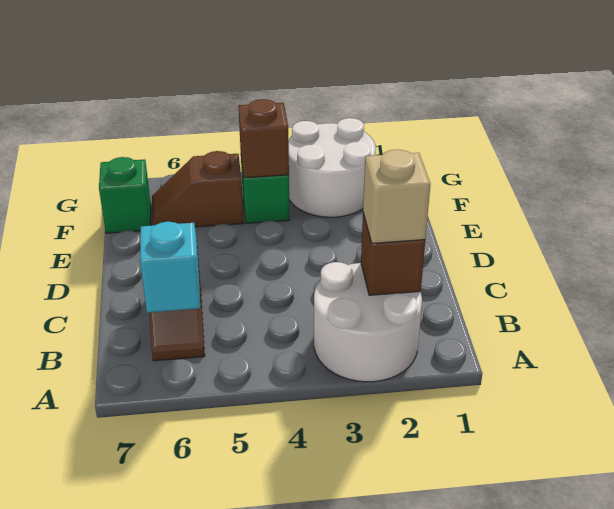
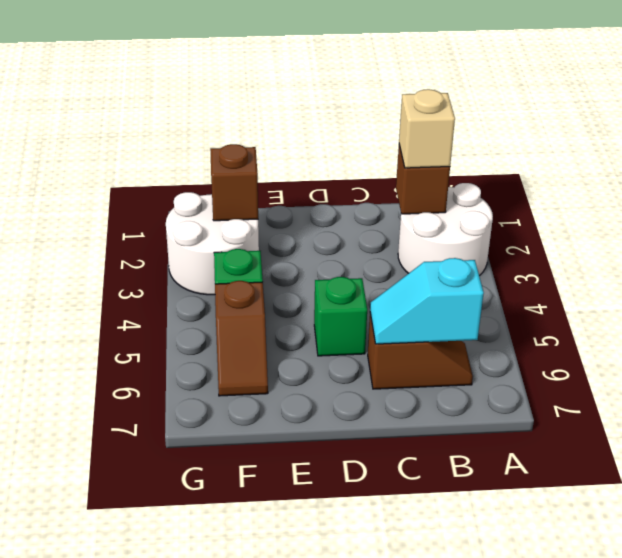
brown 1x1 brick [238,99,289,178] -> brown 1x1 brick moved to [210,144,258,221]
green 1x1 brick [99,157,151,233] -> green 1x1 brick moved to [314,277,367,356]

